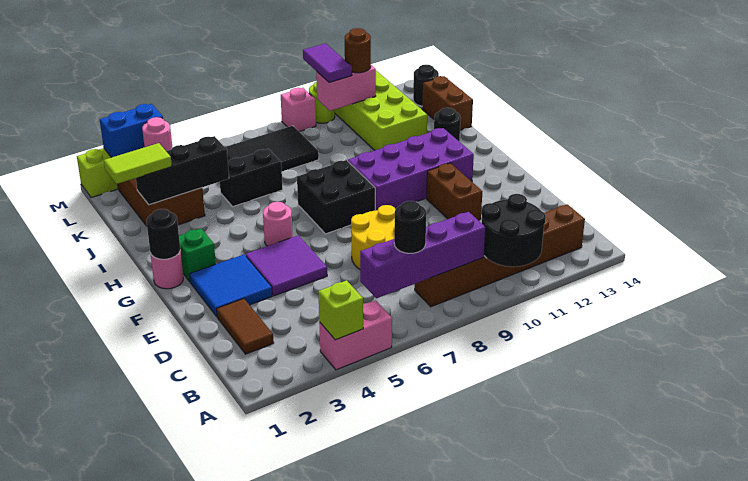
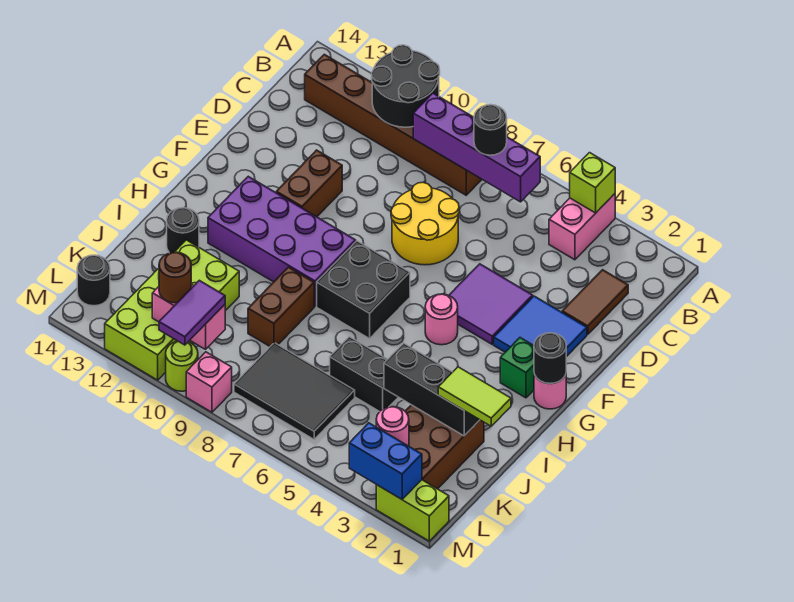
pink 1x2 brick [319,300,392,370] -> pink 1x2 brick turned to [549,194,615,260]
brown 1x2 brick [422,76,473,130] -> brown 1x2 brick moved to [248,267,314,346]

